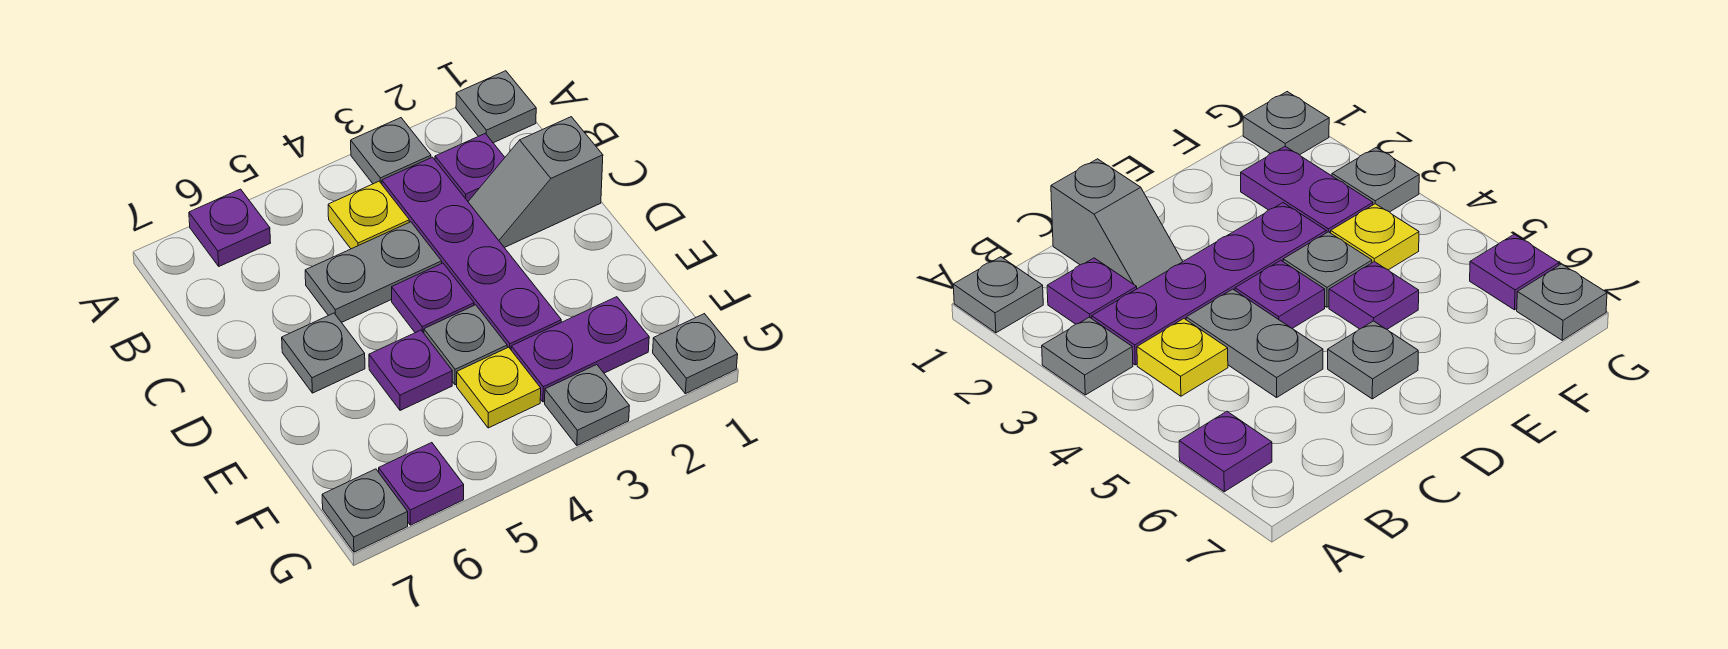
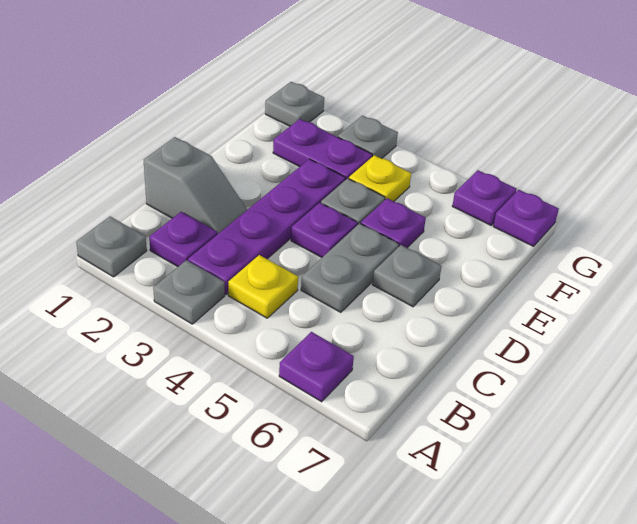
grey 1x2 plate [305,222,442,322] -> grey 1x2 plate turned to [301,223,399,312]
grey 1x1 plate [322,469,408,552] -> purple 1x1 plate [493,190,559,246]

